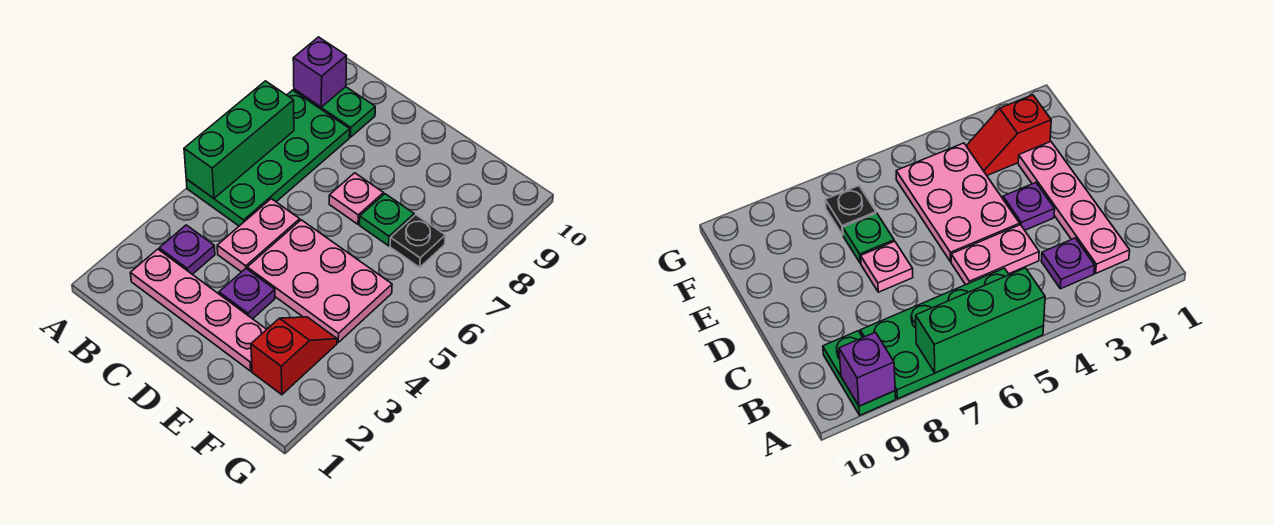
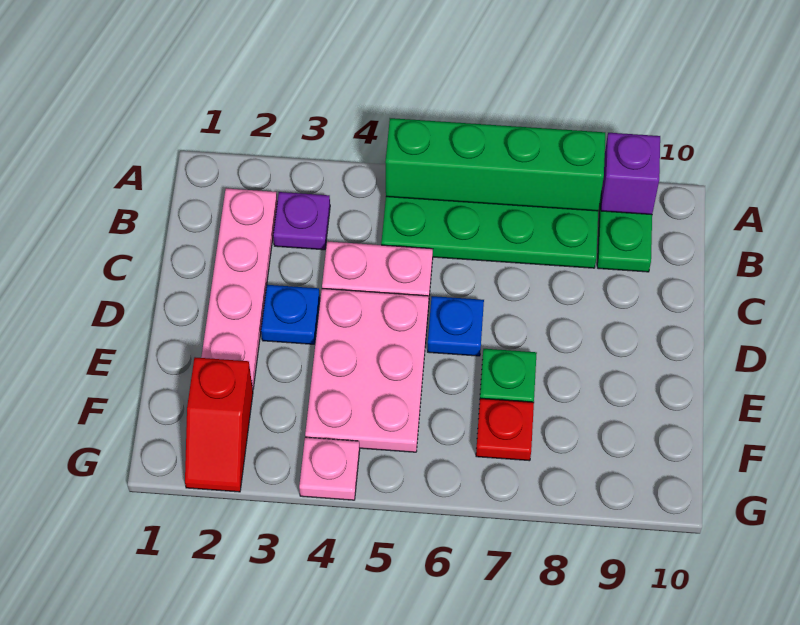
green 1x3 brick [184,81,294,198] -> green 1x4 brick [385,118,605,211]
purple 1x1 plate [219,269,275,319] -> blue 1x1 plate [261,285,320,344]
none -> blue 1x1 plate [427,296,484,356]
pink 1x1 plate [329,173,383,224] -> pink 1x1 plate moved to [299,437,360,500]
red 1x2 slope [251,317,337,395] -> red 1x2 slope turned to [185,357,253,492]
black 1x1 plate [390,215,445,267] -> red 1x1 plate [476,399,534,461]

